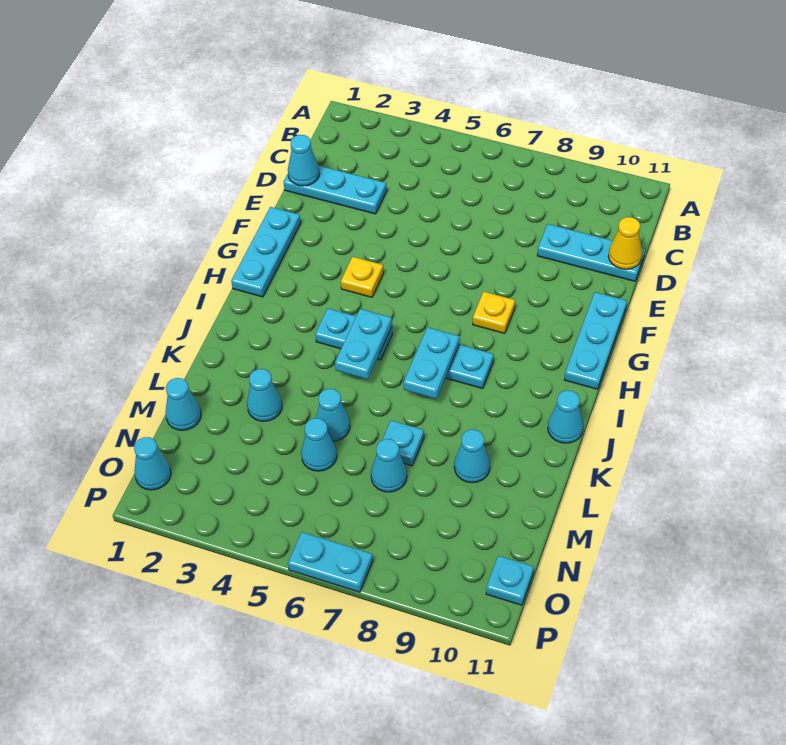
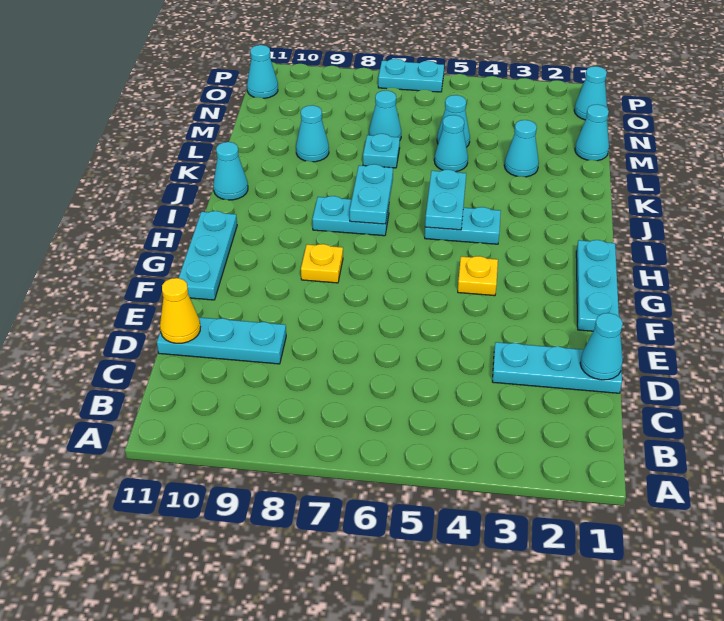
cyan 1x1 plate [486,556,534,605] -> cyan 1x1 cone [247,45,278,98]

